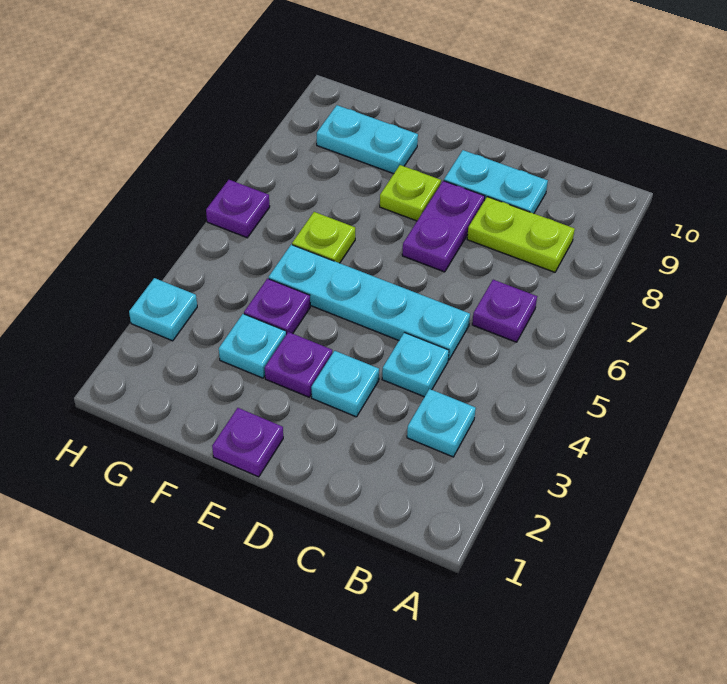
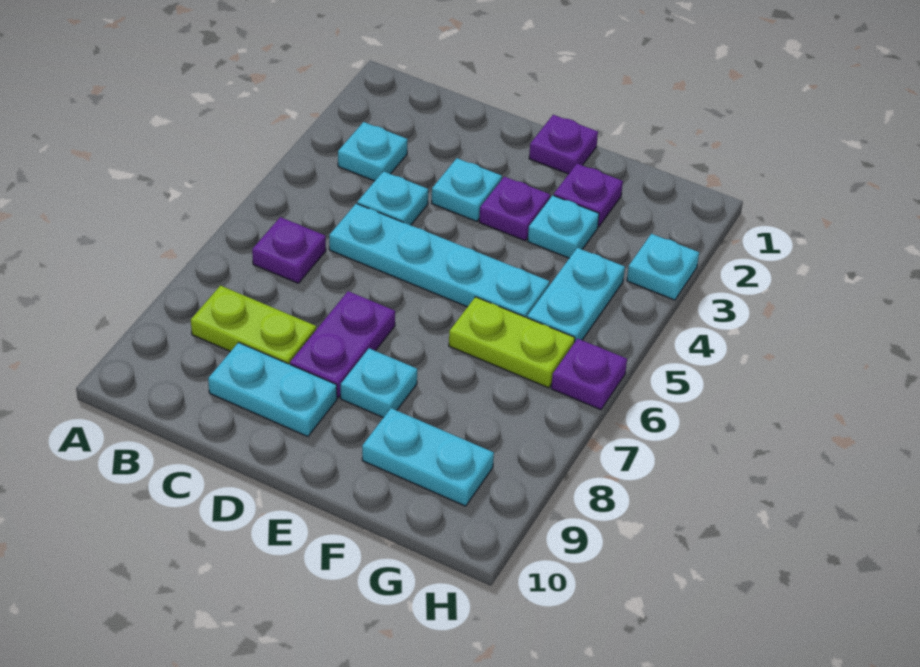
lime 1x1 plate [380,165,441,221] -> cyan 1x1 plate [341,348,417,418]
purple 1x1 plate [244,279,310,334] -> purple 1x1 plate moved to [554,164,623,227]
lime 1x1 plate [292,212,355,263] -> lime 1x2 plate [449,297,575,388]
none -> cyan 1x2 plate [527,248,625,341]

